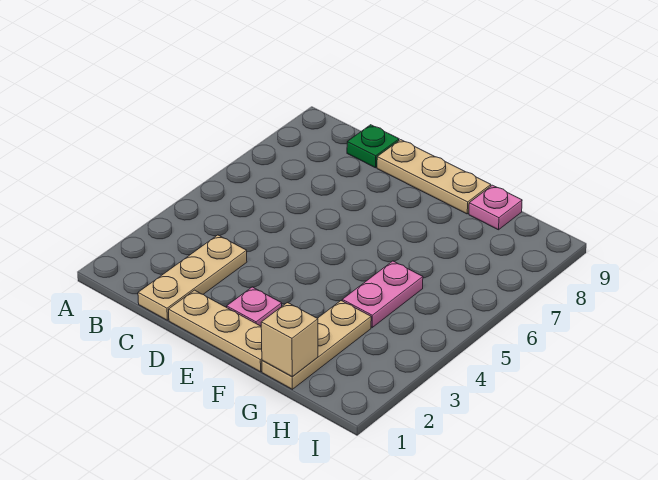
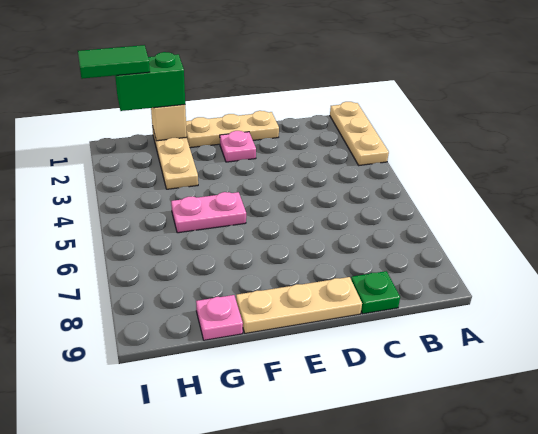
tan 1x3 plate [138,235,247,320] -> tan 1x3 plate moved to [330,102,389,165]
none -> green 1x2 brick [115,52,185,111]
pink 1x2 plate [342,261,423,327] -> pink 1x2 plate turned to [171,192,246,233]
none -> green 1x2 tile [78,45,150,79]

